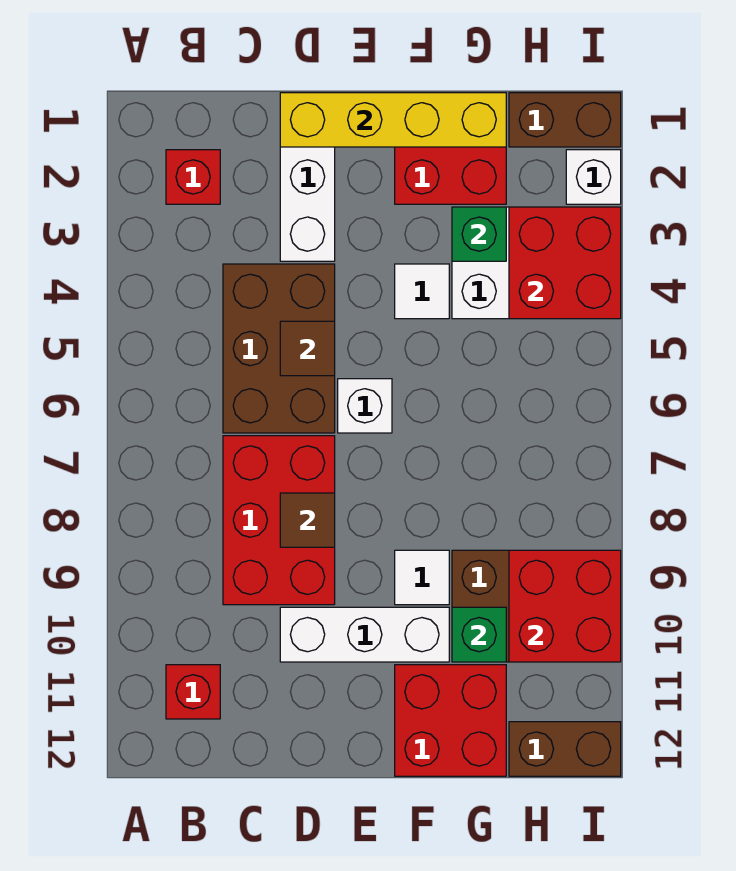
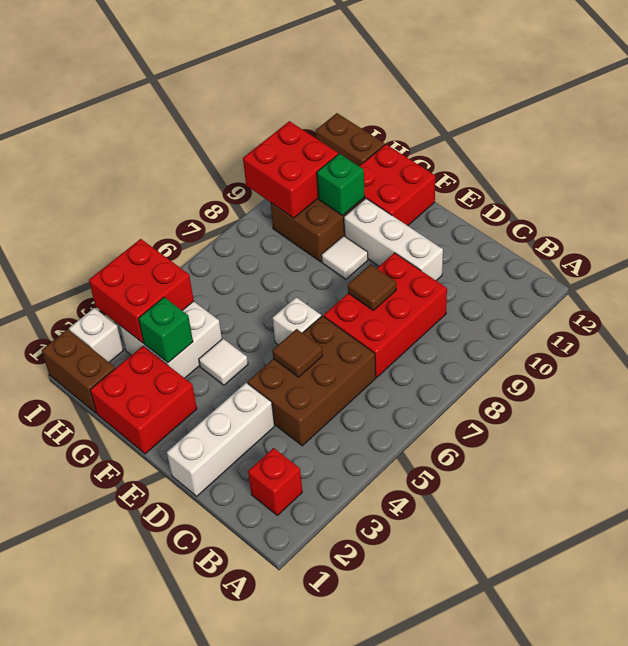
red 1x1 brick [166,665,220,719] -> none
yellow 1x4 brick [280,93,506,147] -> none

